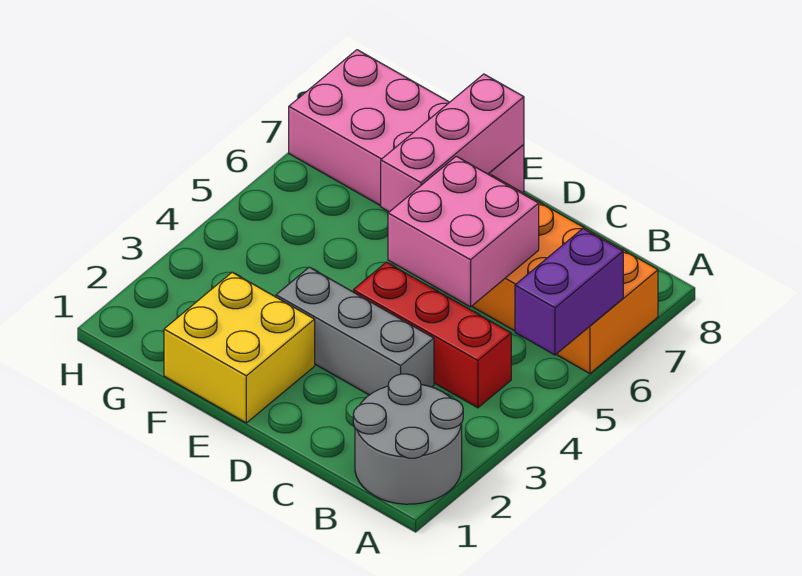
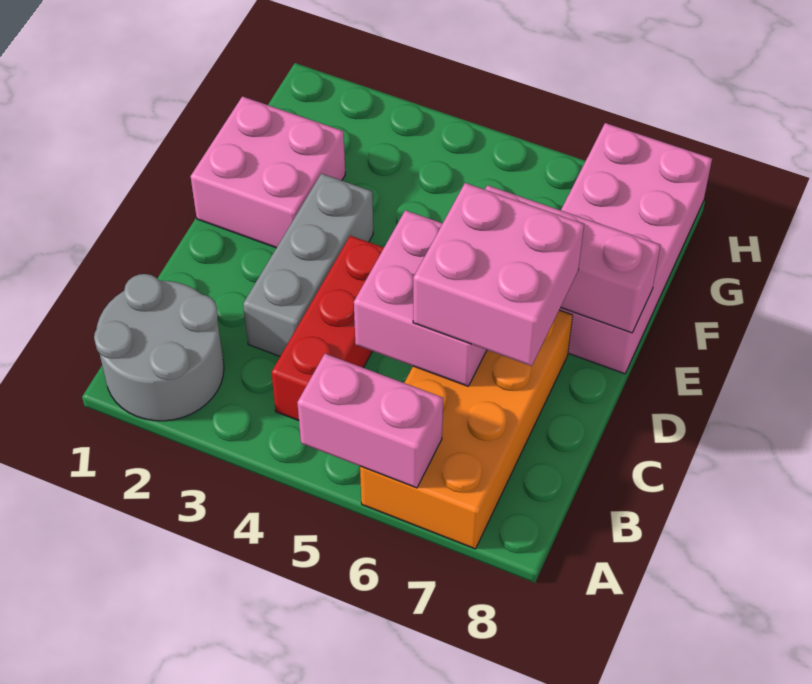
purple 1x2 brick [515,229,623,355] -> pink 1x2 brick [297,354,443,488]
none -> pink 2x2 brick [413,183,584,366]
yellow 2x2 brick [164,272,315,423] -> pink 2x2 brick [190,96,345,248]

